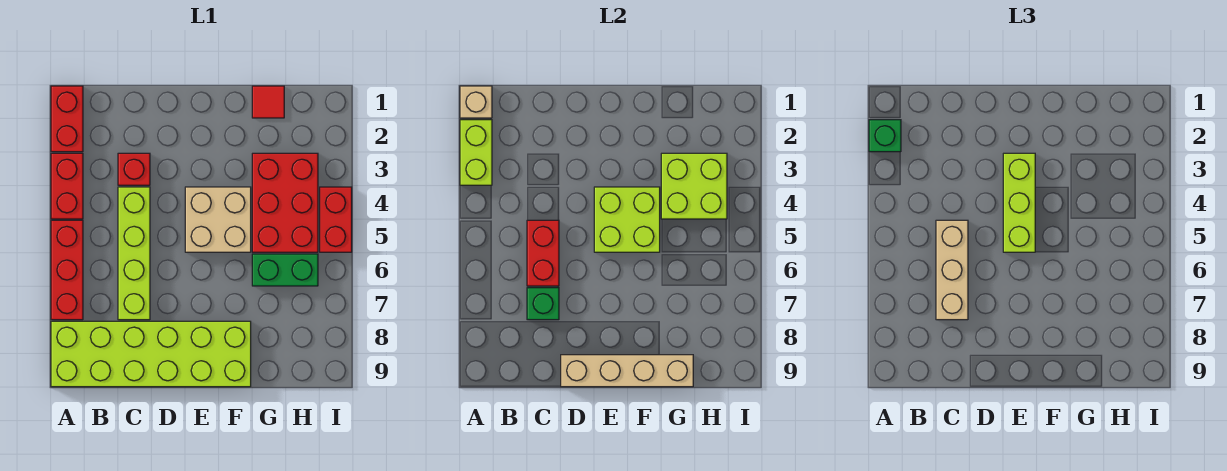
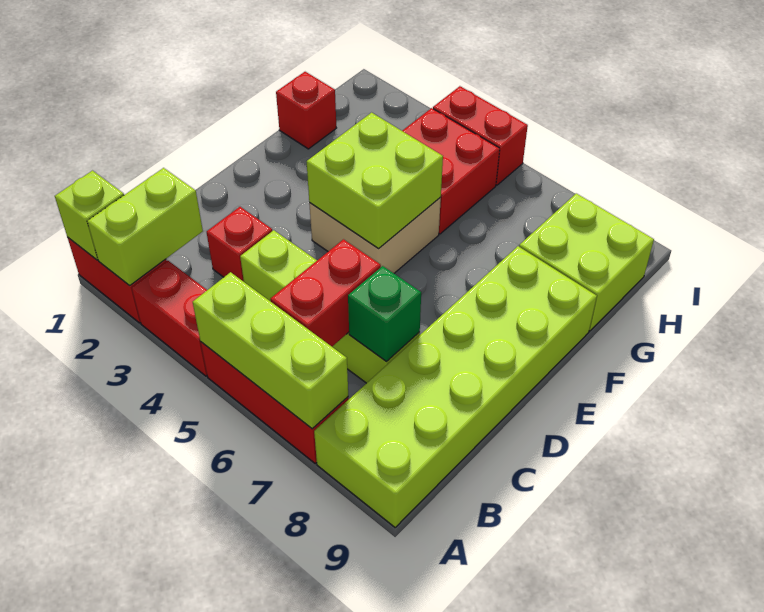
tan 1x1 brick [460,86,492,118] -> lime 1x1 brick [55,171,124,260]
lime 1x2 brick [460,120,492,185] -> lime 1x2 brick turned to [87,168,203,286]
green 1x1 brick [869,120,901,152] -> none
red 1x2 brick [527,220,559,286] -> red 1x2 brick turned to [270,239,381,346]
tan 1x3 brick [936,220,968,320] -> none
tan 1x4 brick [561,355,693,387] -> none
lime 1x3 brick [1003,153,1035,252] -> lime 1x3 brick moved to [193,272,348,429]
red 1x1 tile [252,86,284,118] -> red 1x1 brick [276,72,336,149]
red 2x3 brick [252,153,318,252] -> red 2x2 brick [402,108,500,234]
lime 2x2 brick [661,153,727,219] -> lime 2x2 brick moved to [519,193,654,331]
green 1x2 brick [252,254,318,286] -> none

